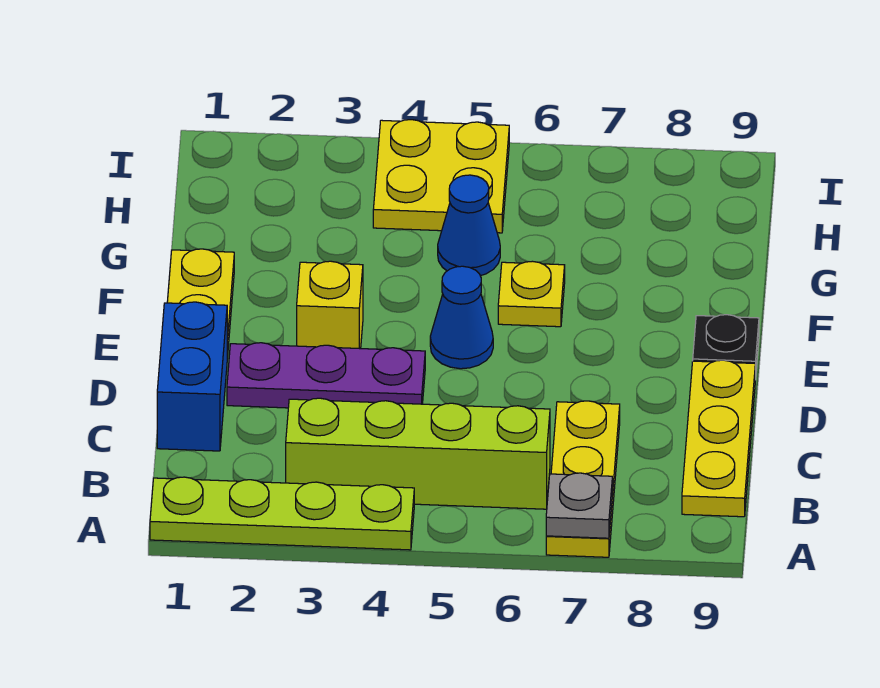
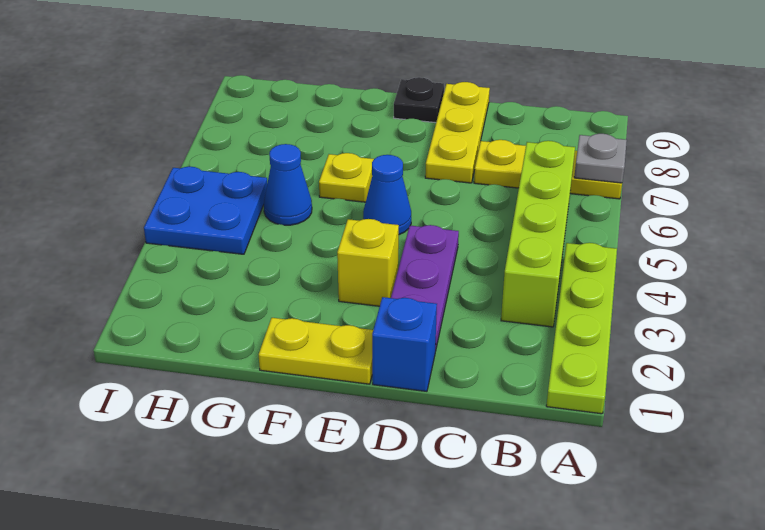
yellow 1x3 plate [682,360,755,517] -> yellow 1x3 plate turned to [425,82,490,183]
blue 1x2 brick [157,302,227,451] -> blue 1x1 brick [372,297,437,391]
yellow 2x2 plate [373,120,509,233] -> blue 2x2 plate [144,167,267,254]

